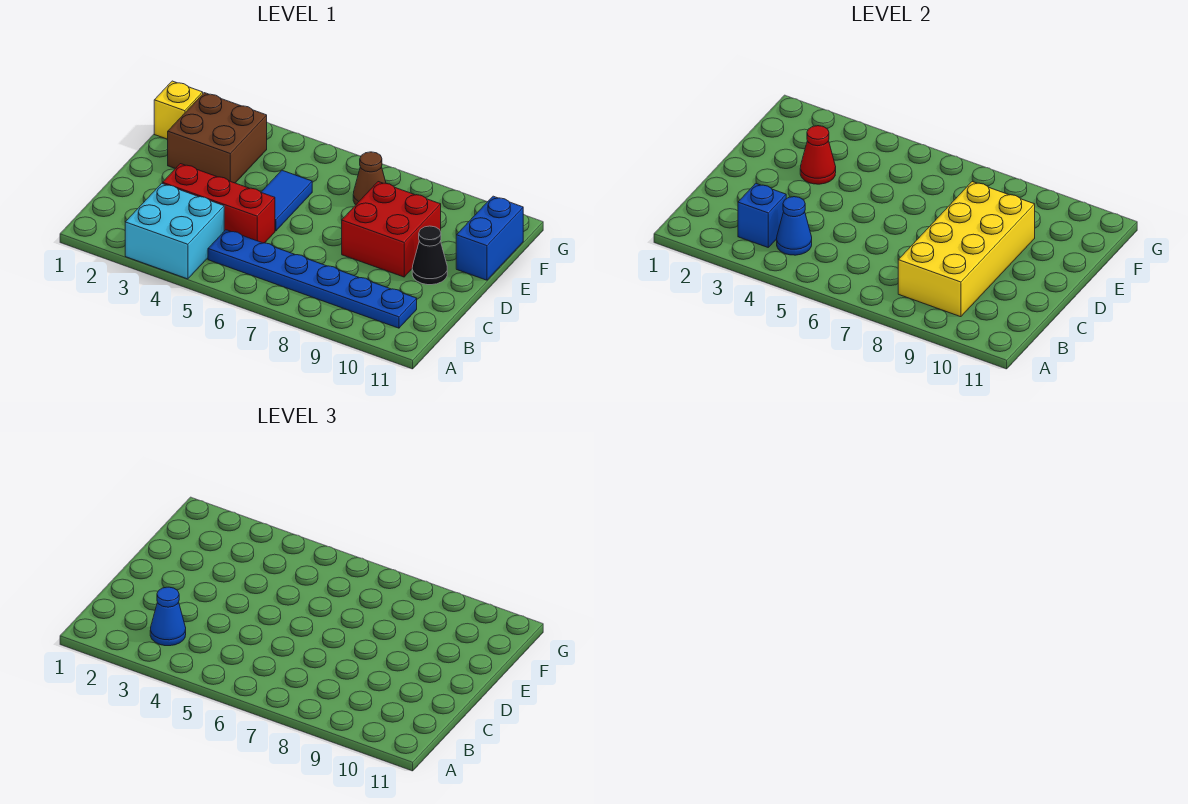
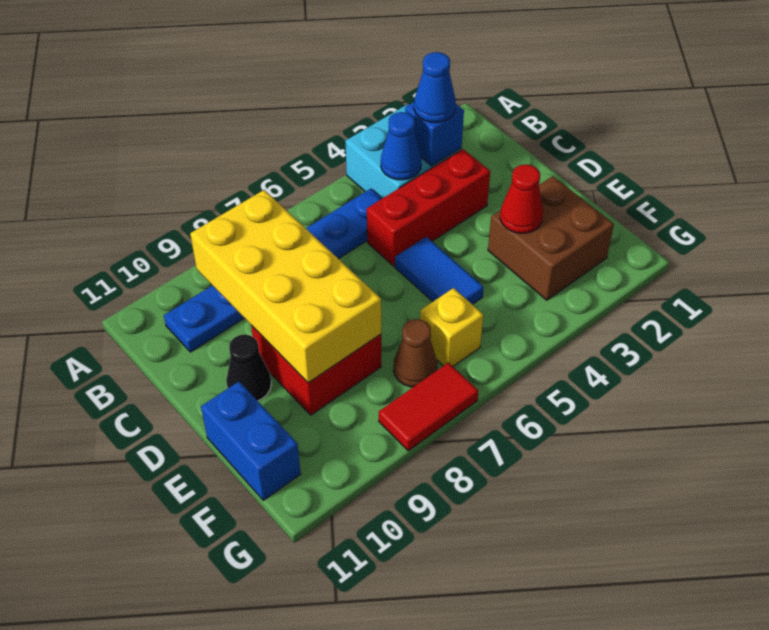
yellow 1x1 brick [154,81,203,139] -> yellow 1x1 brick moved to [420,288,483,366]
none -> red 1x2 tile [379,362,478,451]

